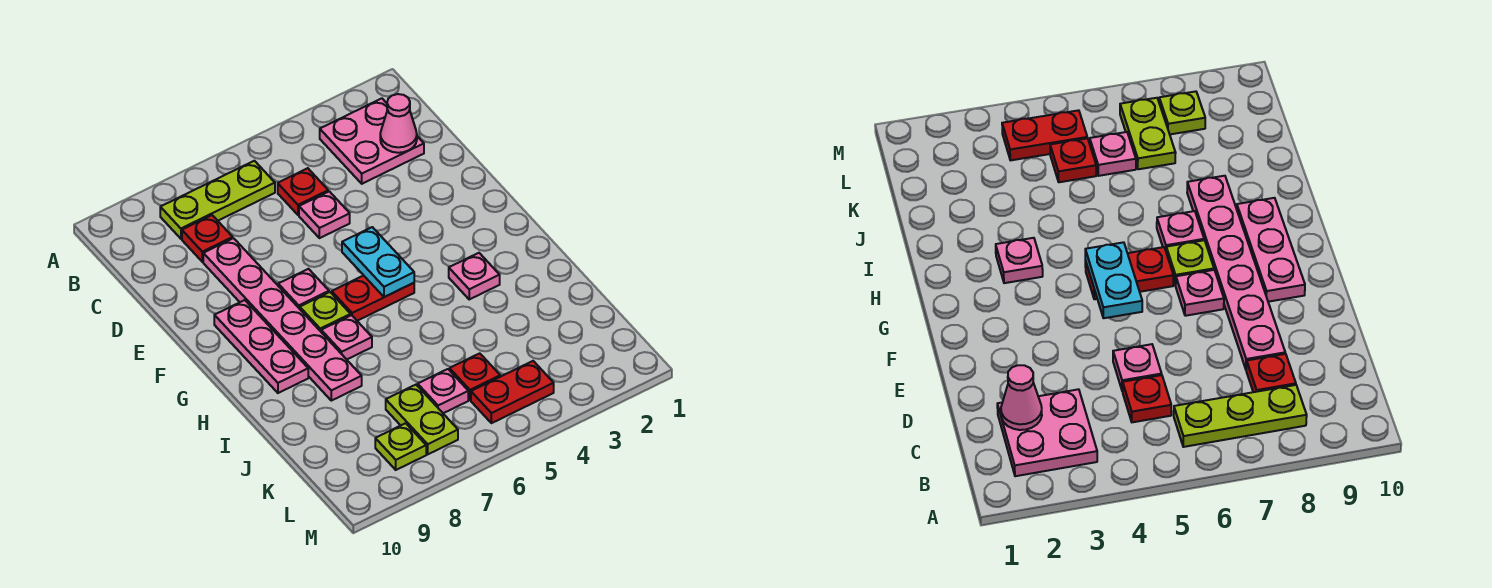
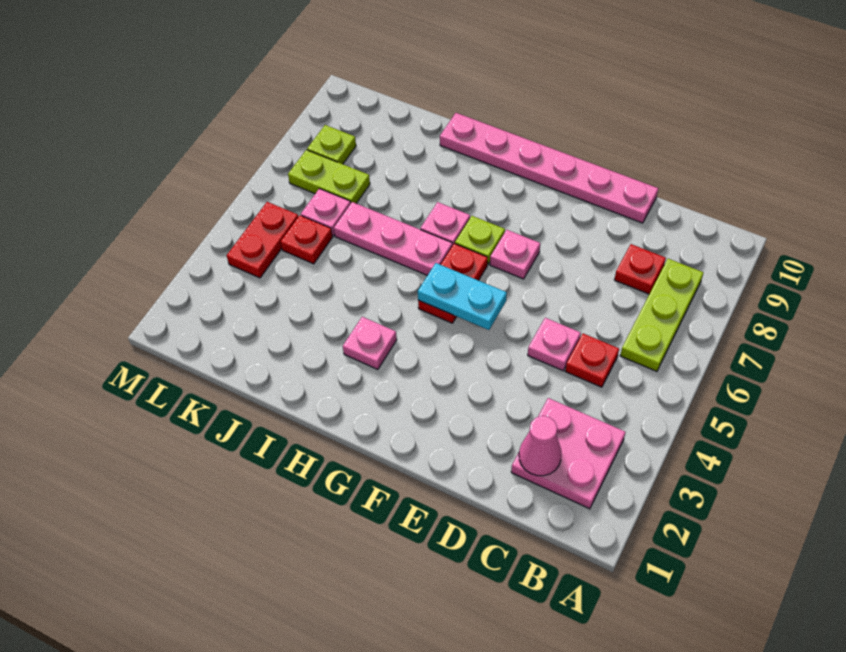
pink 1x6 plate [203,238,362,401] -> pink 1x6 plate moved to [440,113,658,223]
pink 1x3 plate [214,300,308,393] -> pink 1x3 plate moved to [334,202,452,275]

